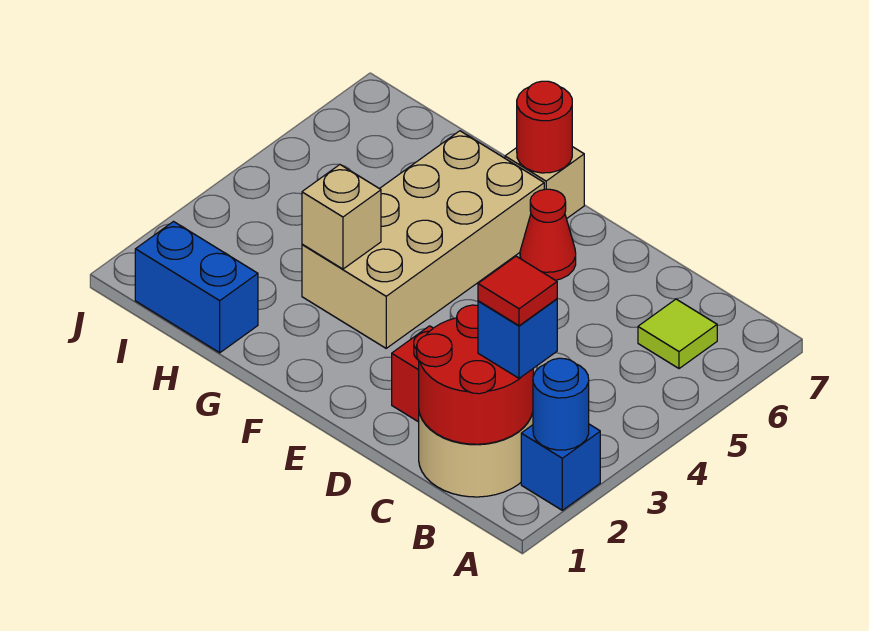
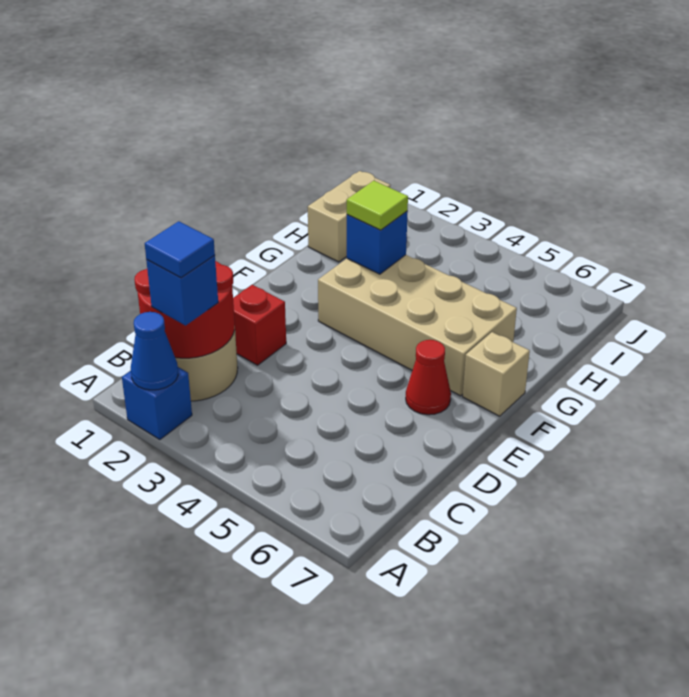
blue 1x1 round brick [533,358,589,450] -> blue 1x1 cone [131,312,178,390]
red 1x1 tile [478,256,557,326] -> blue 1x1 tile [145,221,215,278]
lime 1x1 tile [638,299,717,369] -> lime 1x1 tile moved to [347,181,408,230]
red 1x1 round brick [517,81,572,173] -> none
tan 1x1 brick [302,165,381,269] -> blue 1x1 brick [347,211,408,274]
blue 1x2 brick [135,222,258,353] -> tan 1x2 brick [308,171,391,262]

